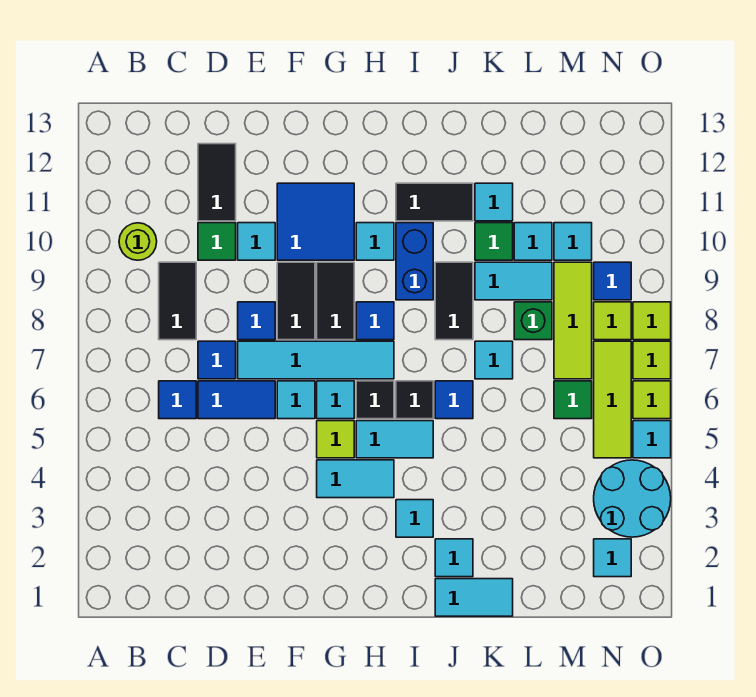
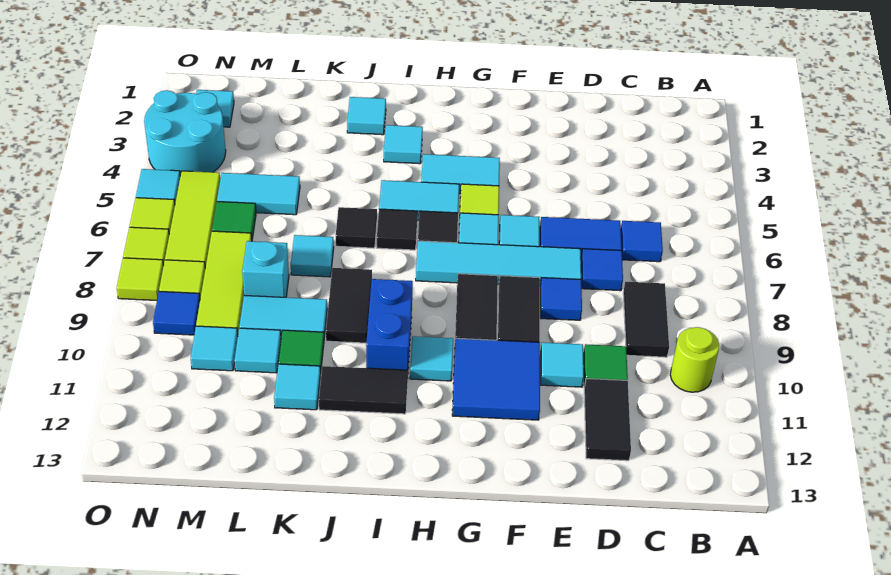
blue 1x1 tile [356,302,394,340] -> none
cyan 1x2 tile [435,579,513,616] -> cyan 1x2 tile moved to [217,173,300,215]
blue 1x1 tile [435,381,473,419] -> black 1x1 tile [336,207,377,248]
green 1x1 brick [514,302,552,340] -> cyan 1x1 brick [242,241,289,297]

